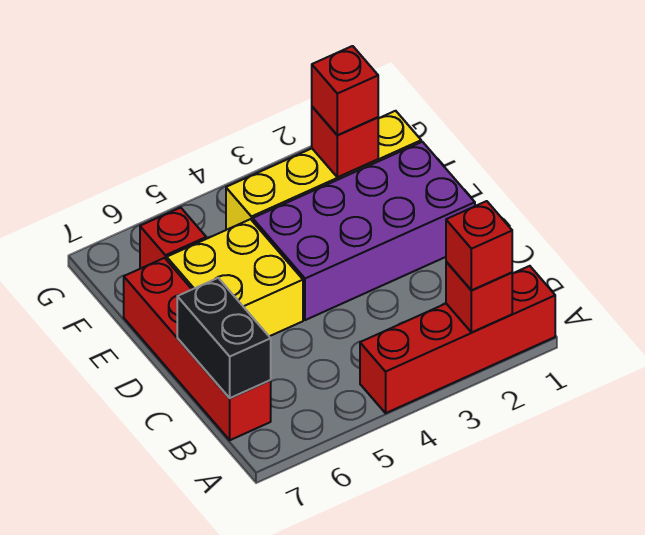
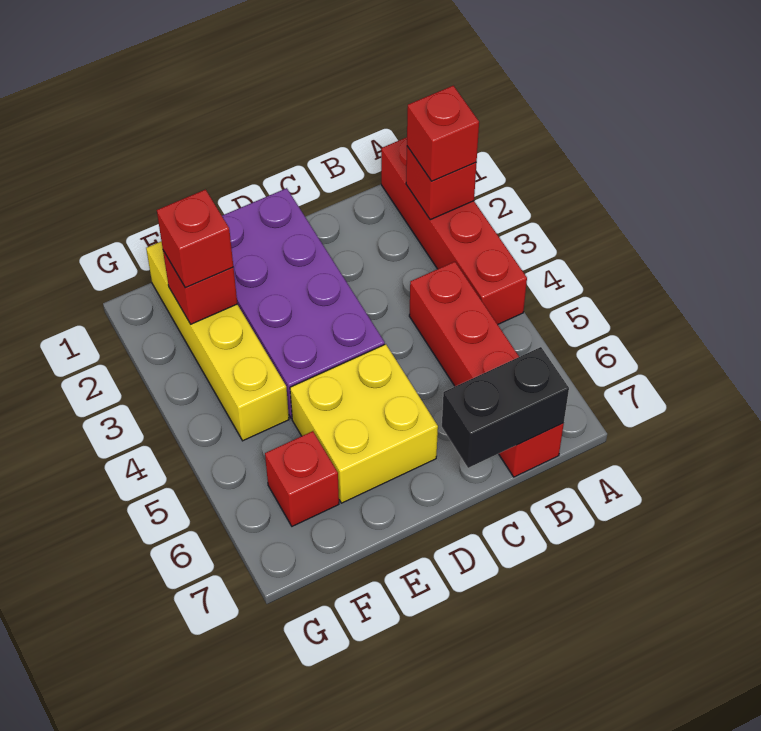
red 1x4 brick [124,258,271,440] -> red 1x4 brick turned to [409,262,564,477]

